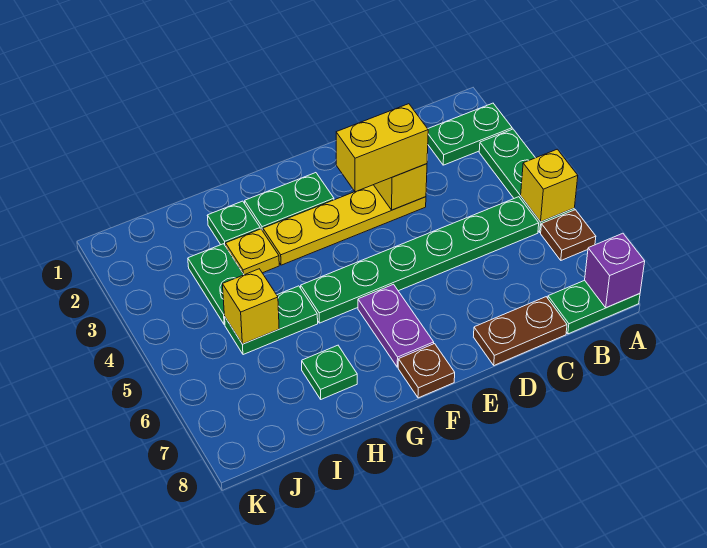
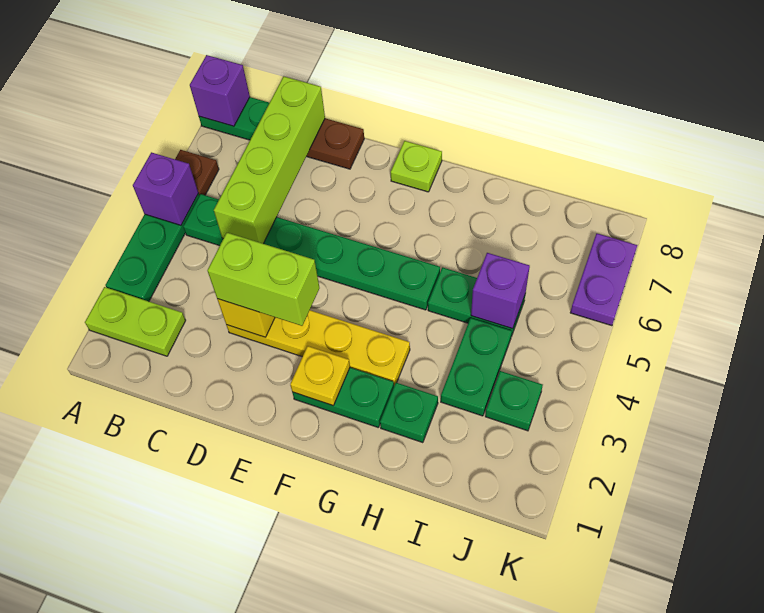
green 1x2 plate [428,103,512,165] -> lime 1x2 plate [85,287,186,356]
yellow 1x1 brick [521,149,578,222] -> purple 1x1 brick [133,152,198,225]
none -> lime 1x4 brick [214,76,325,244]
yellow 1x2 brick [336,104,428,192] -> lime 1x2 brick [207,233,319,326]
purple 1x2 plate [358,284,434,367] -> purple 1x2 plate moved to [570,234,637,326]
brown 1x1 plate [398,344,455,398] -> lime 1x1 plate [391,141,442,192]
yellow 1x1 plate [226,229,279,275] -> yellow 1x1 plate moved to [290,346,350,405]
green 1x1 plate [302,345,357,399] -> green 1x1 plate moved to [485,371,543,431]
yellow 1x1 brick [222,269,279,344] -> purple 1x1 brick [471,253,530,329]

